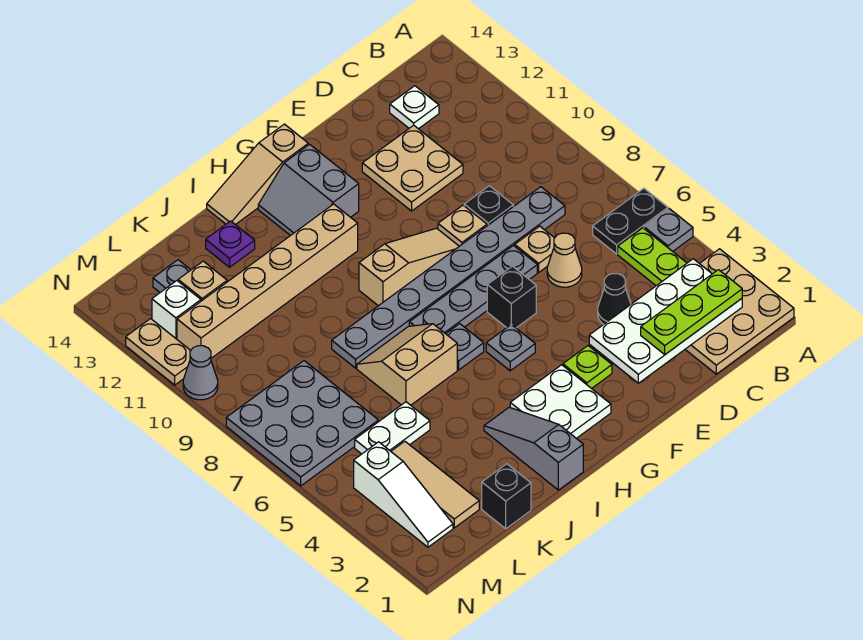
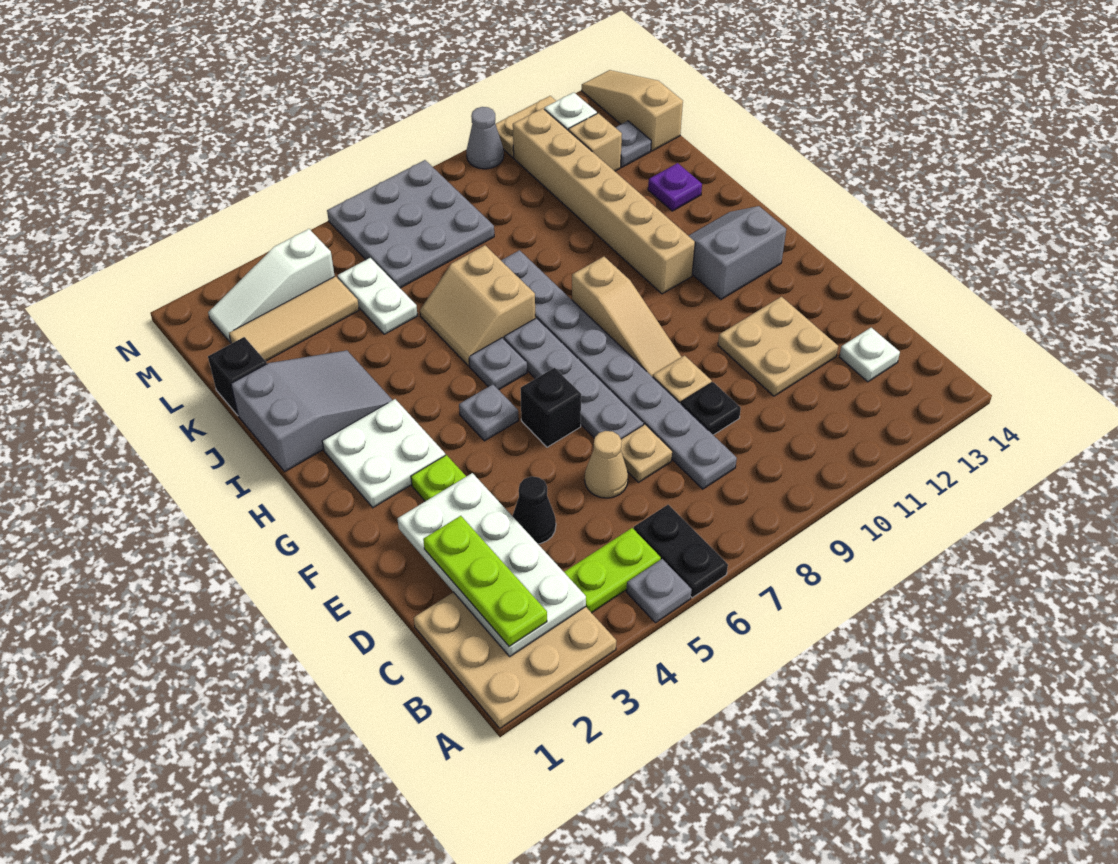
tan 1x3 slope [207,124,308,225] -> tan 1x3 slope moved to [582,70,683,151]
grey 1x3 slope [484,407,583,490] -> grey 2x3 slope [231,350,392,471]
tan 2x2 slope [357,324,457,405] -> tan 2x2 slope turned to [420,245,535,366]

